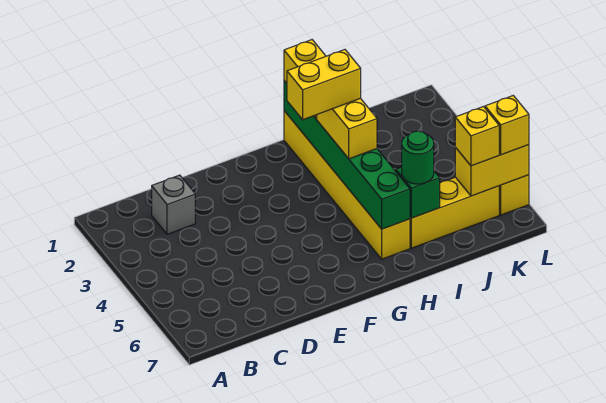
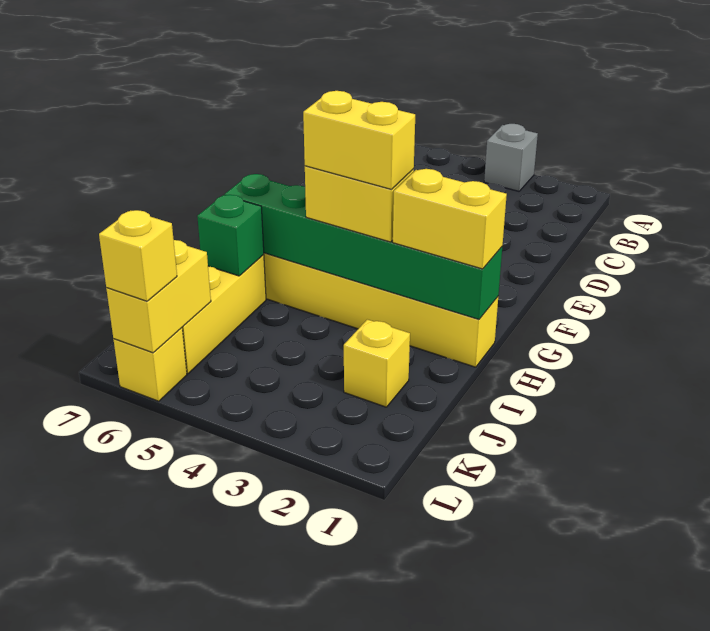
grey 1x1 brick [152,175,195,234] -> grey 1x1 brick moved to [484,124,538,191]
yellow 1x2 brick [287,50,361,120] -> yellow 1x2 brick turned to [303,91,415,189]
green 1x1 round brick [402,131,434,184] -> none
yellow 1x1 brick [455,107,499,166] -> yellow 1x1 brick moved to [344,319,410,407]

